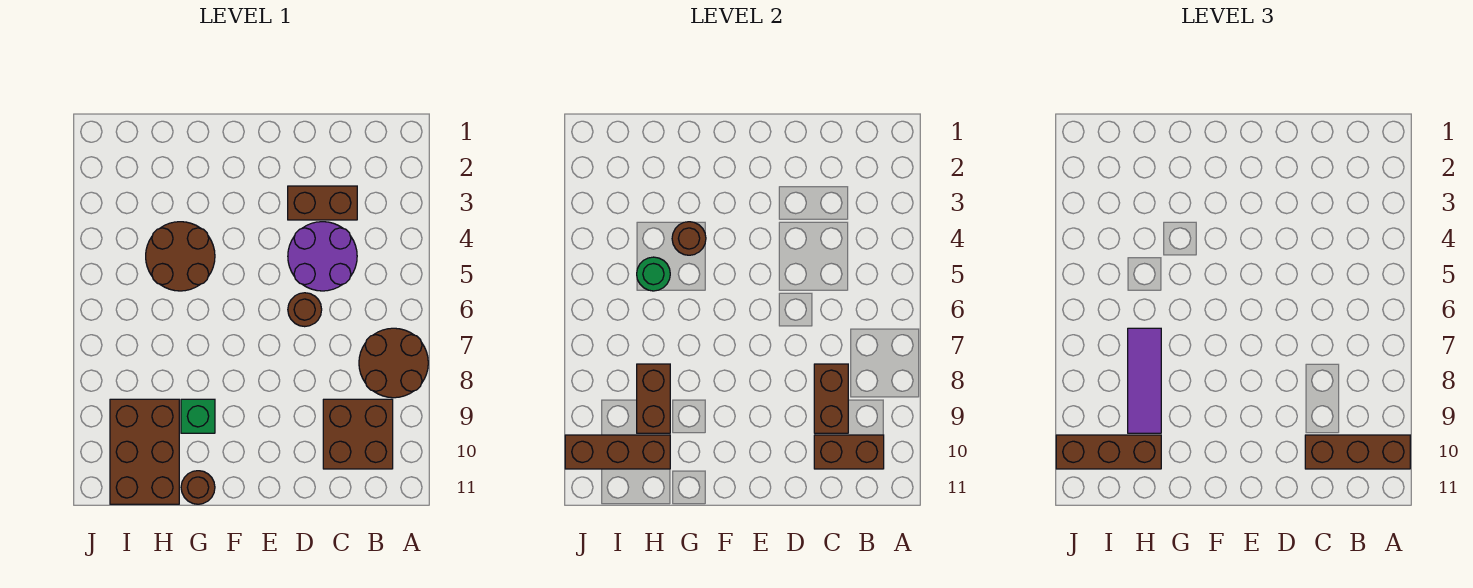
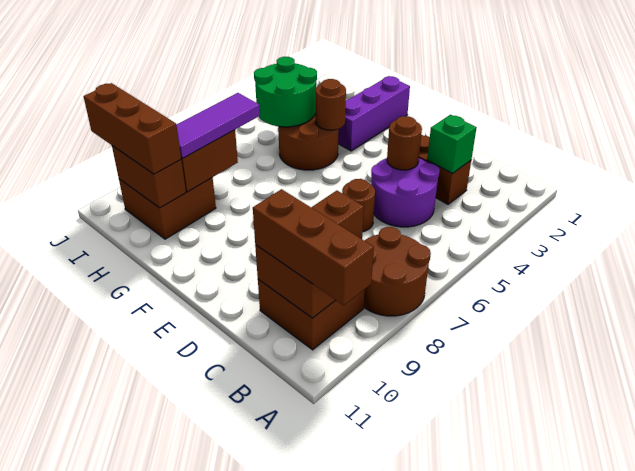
none -> purple 1x3 brick [338,76,410,151]
green 1x1 brick [181,399,215,433] -> green 1x1 brick moved to [427,115,477,174]
brown 1x1 round brick [181,471,215,504] -> brown 1x1 round brick moved to [387,116,422,170]
green 1x1 round brick [637,257,670,291] -> green 2x2 round brick [254,57,317,127]
brown 2x3 brick [110,399,179,504] -> brown 2x2 brick [119,178,216,239]
brown 1x3 brick [565,435,670,469] -> brown 1x2 brick [112,146,186,208]

